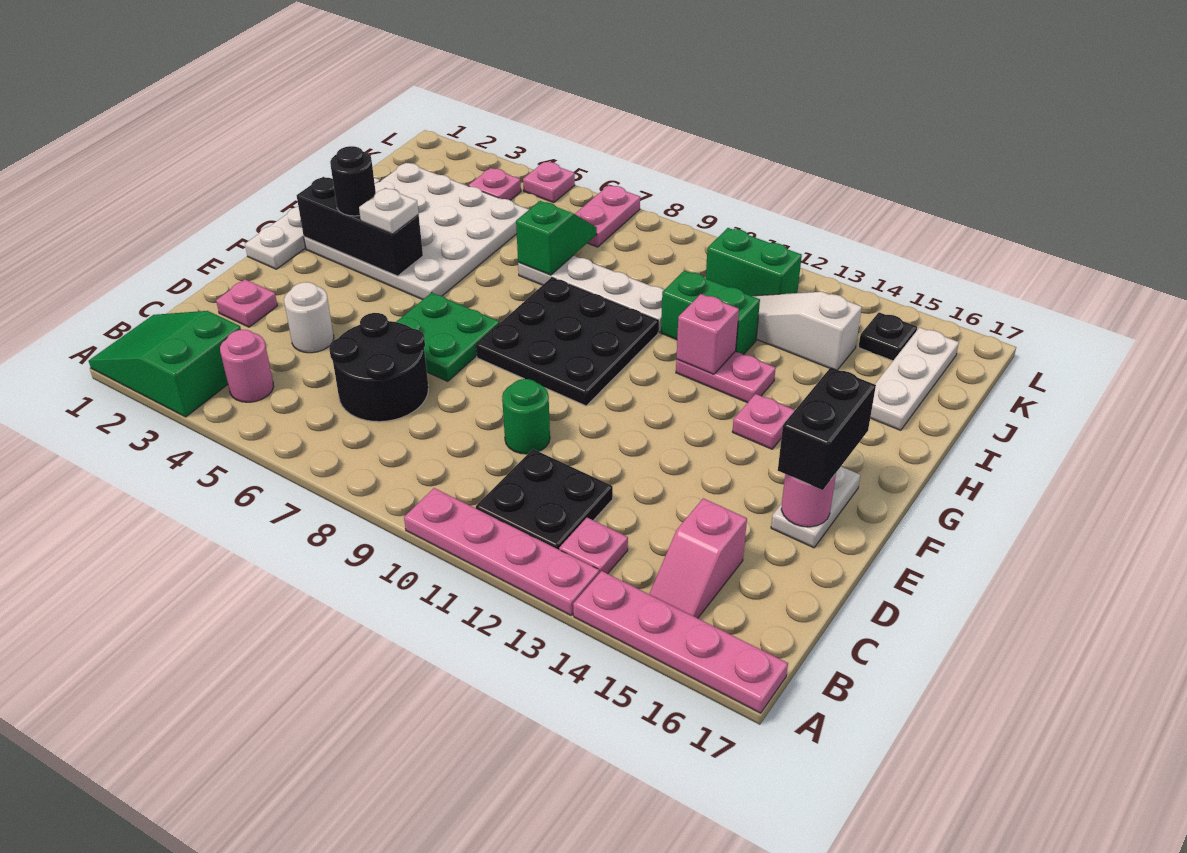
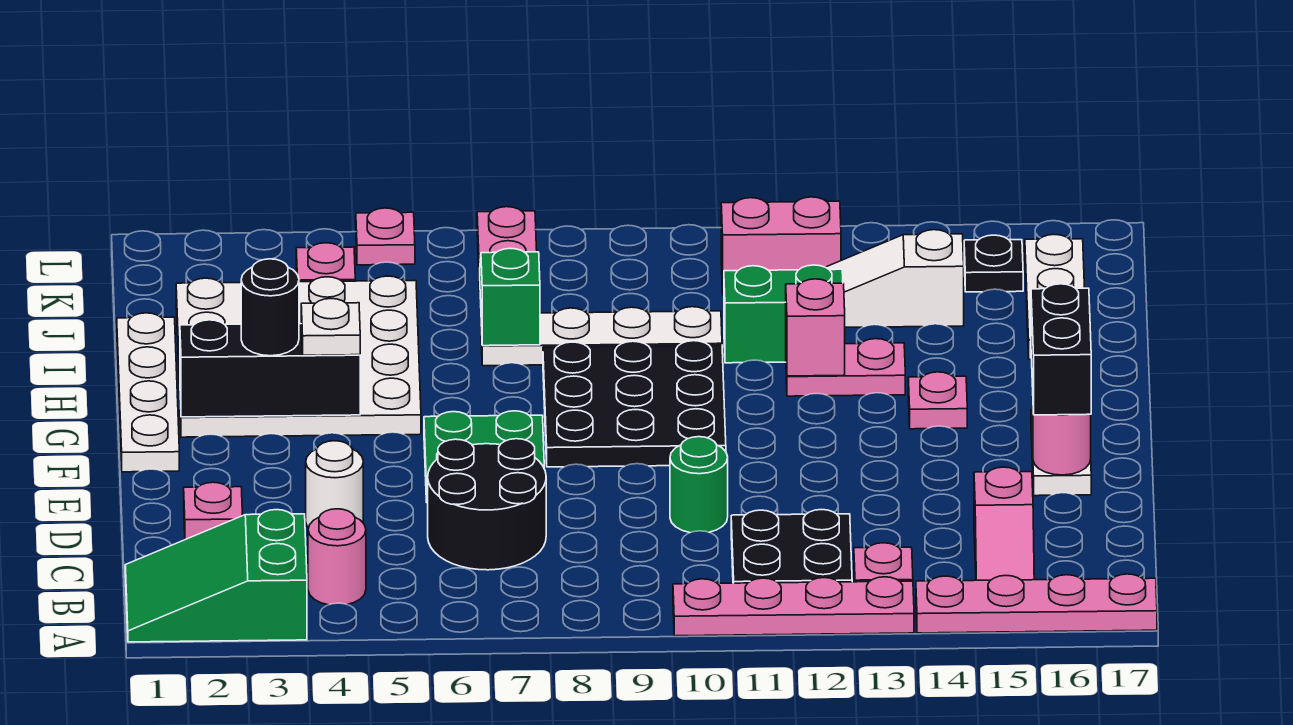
green 1x2 brick [706,228,802,296] -> pink 1x2 brick [721,197,841,295]

